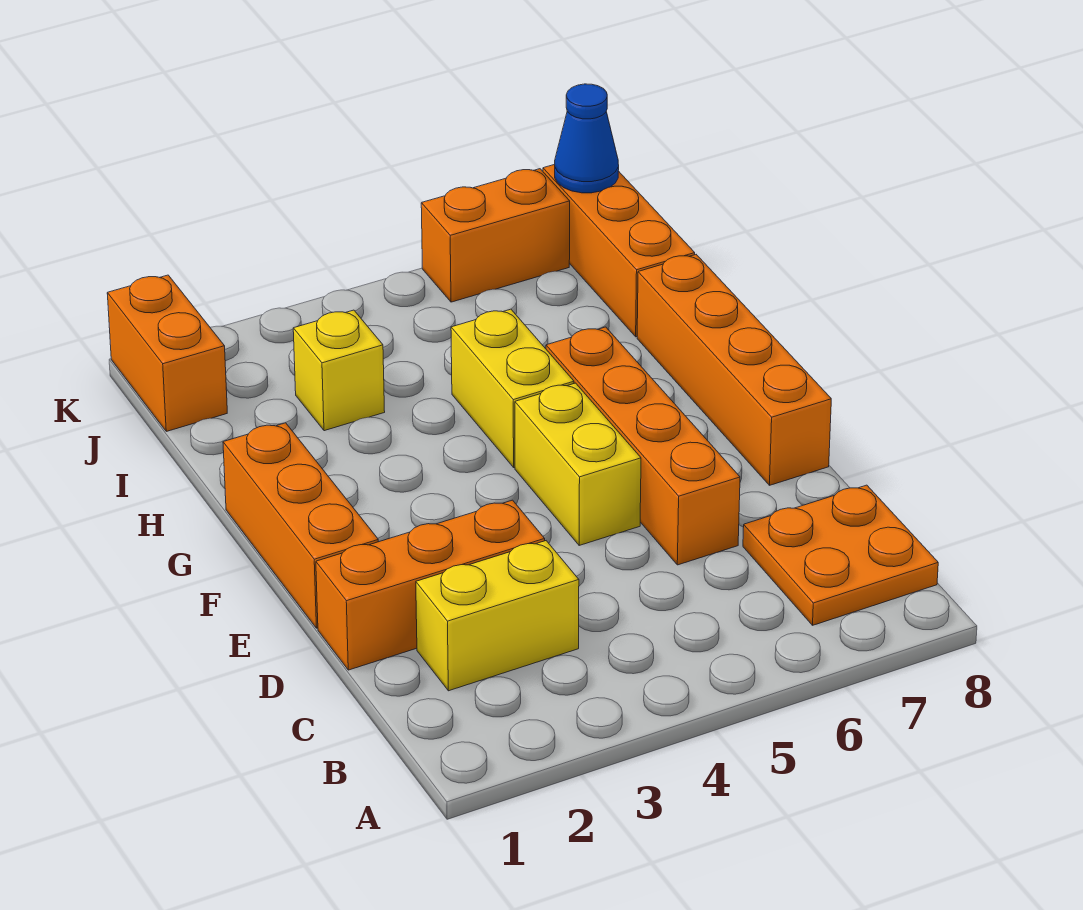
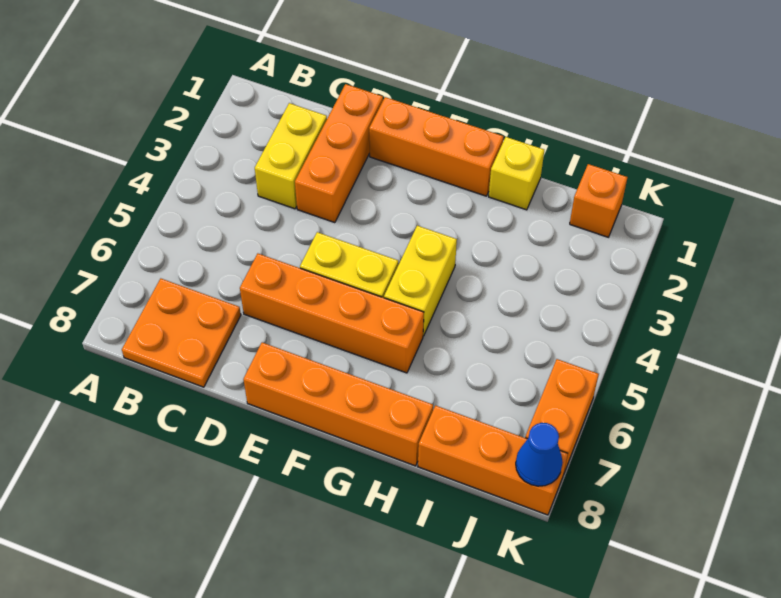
yellow 1x2 brick [451,309,574,467] -> yellow 1x2 brick turned to [384,226,457,336]
yellow 1x1 brick [293,310,385,431] -> yellow 1x1 brick moved to [489,137,544,210]
orange 1x2 brick [107,275,227,431] -> orange 1x1 brick [570,164,627,237]

